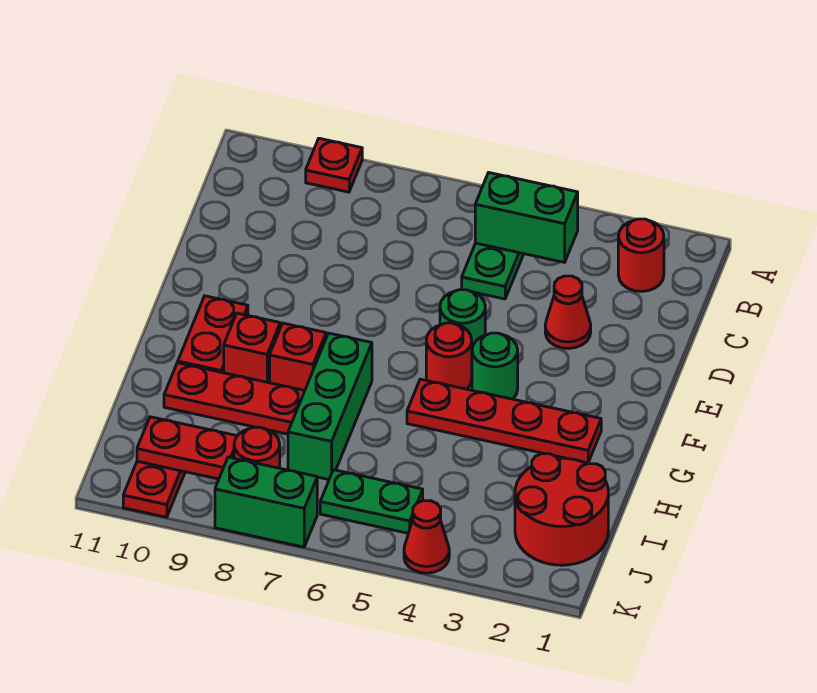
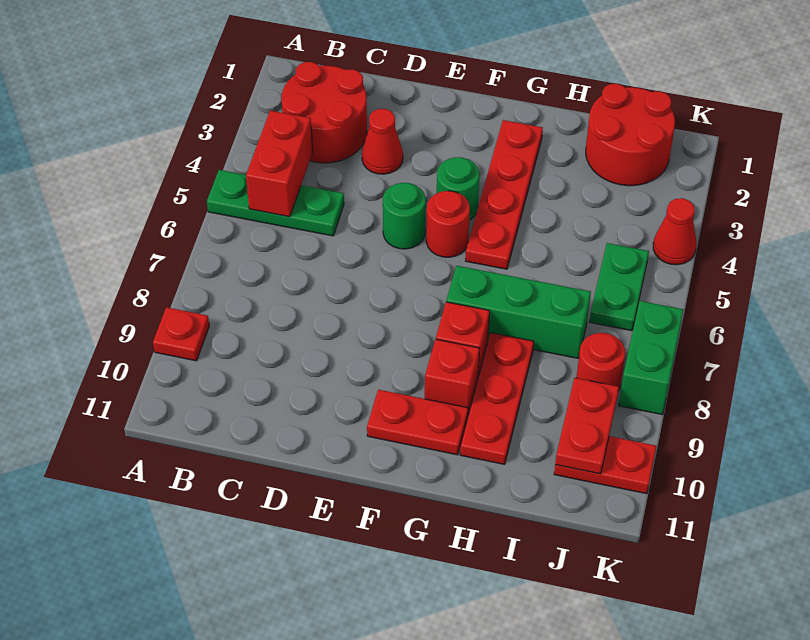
red 1x1 round brick [618,219,664,292] -> red 2x2 round brick [282,62,367,163]
green 1x2 brick [475,173,578,262] -> red 1x2 brick [246,111,313,217]

